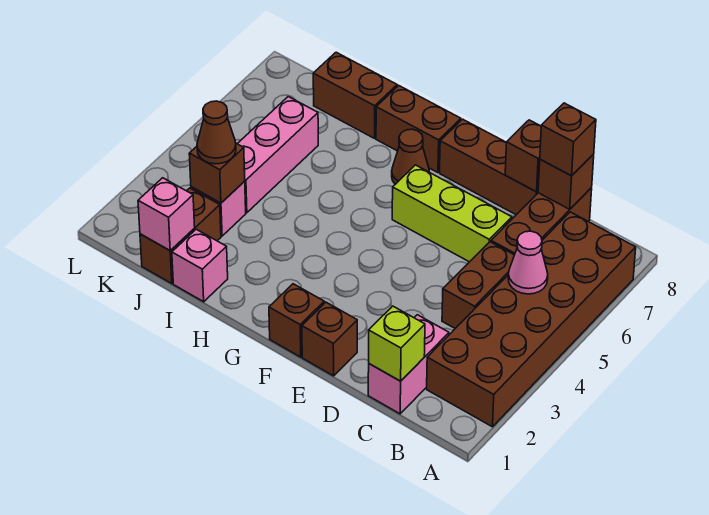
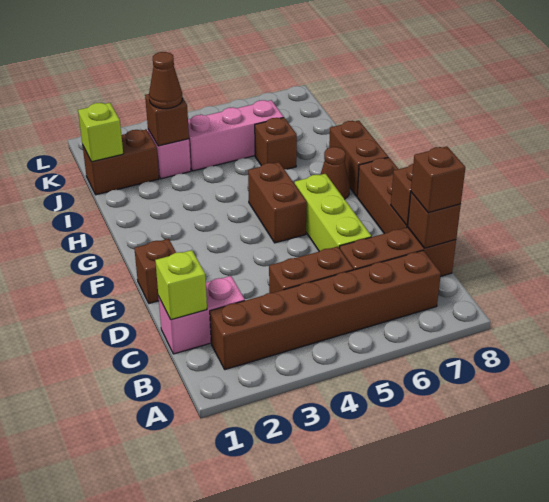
brown 2x6 brick [427,212,636,427] -> brown 1x6 brick [210,250,441,370]
pink 1x1 cone [508,231,548,294] -> none
brown 1x1 brick [269,284,324,357] -> brown 1x1 brick moved to [255,118,297,169]
pink 1x1 brick [172,229,228,302] -> none
brown 1x2 brick [313,52,397,138] -> brown 1x2 brick moved to [248,162,307,243]
pink 1x1 brick [138,178,195,251] -> lime 1x1 brick [78,103,123,162]

